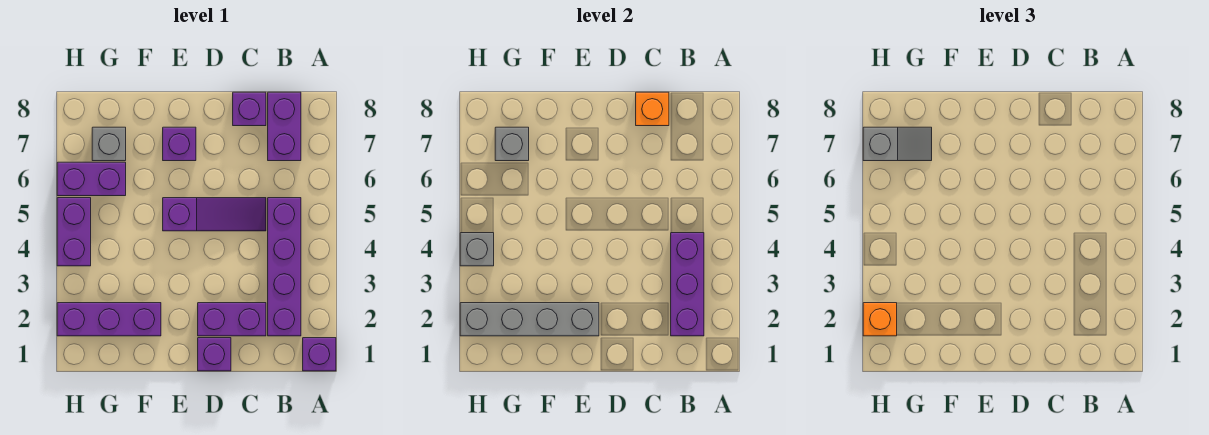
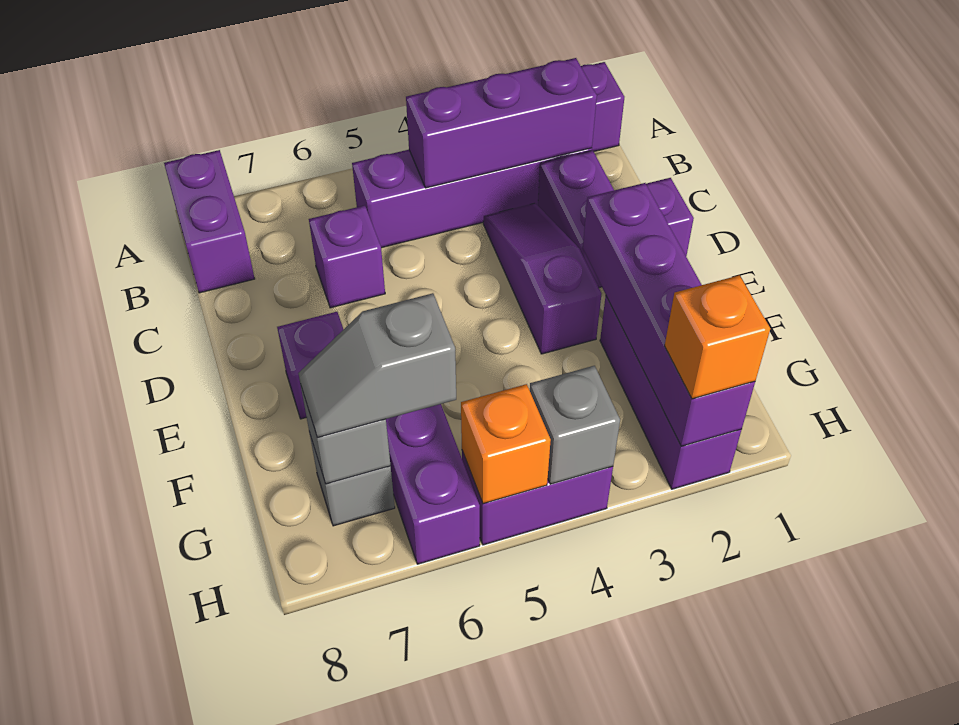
purple 1x2 brick [268,92,301,161] -> purple 1x2 brick turned to [164,150,255,293]
purple 1x3 slope [163,198,266,231] -> purple 1x3 slope moved to [483,203,602,354]
purple 1x1 brick [233,92,266,126] -> purple 1x1 brick moved to [309,206,385,308]
orange 1x1 brick [636,92,669,126] -> orange 1x1 brick moved to [461,384,551,504]
grey 1x4 brick [460,303,599,336] -> purple 1x4 brick [583,183,755,446]
grey 1x2 slope [863,127,932,161] -> grey 1x2 slope turned to [298,293,456,438]

